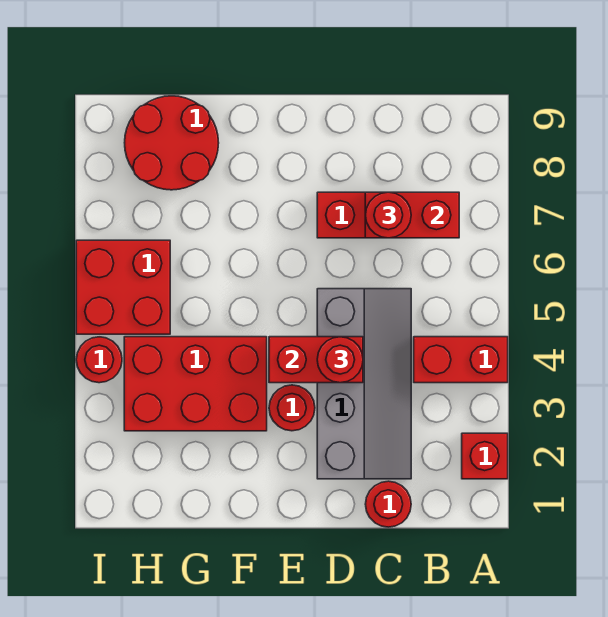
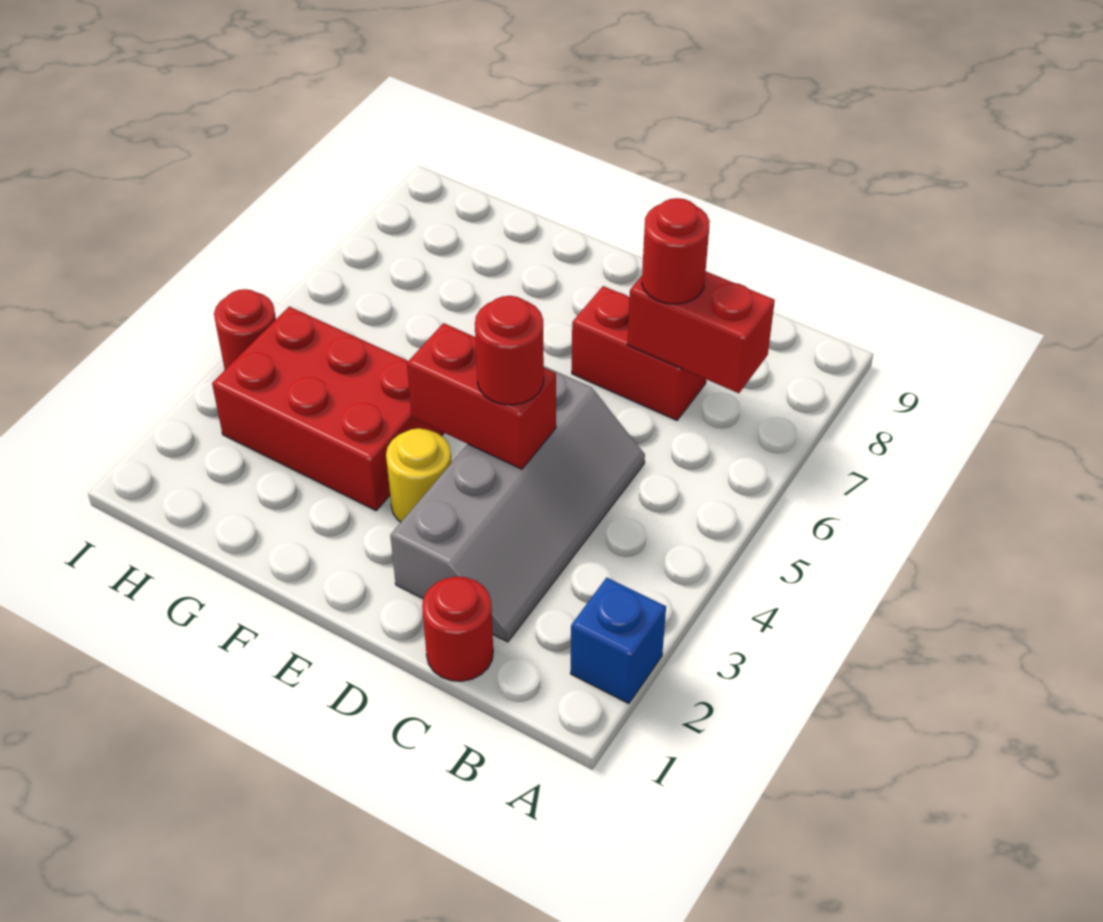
red 1x1 brick [462,433,508,479] -> blue 1x1 brick [571,578,666,704]
red 1x2 brick [414,337,508,383] -> none
red 1x1 round brick [269,385,315,431] -> yellow 1x1 round brick [386,428,451,522]
red 2x2 round brick [125,96,219,190] -> none
red 2x2 brick [76,240,170,334] -> none

